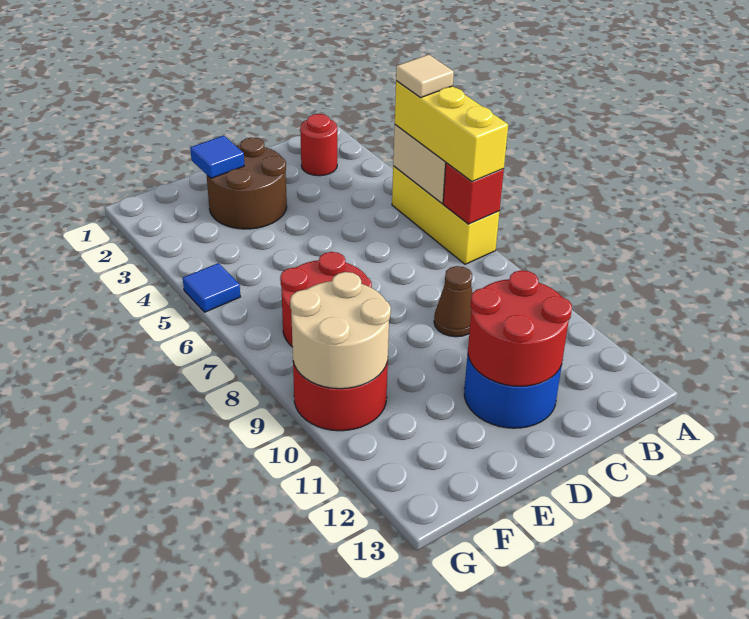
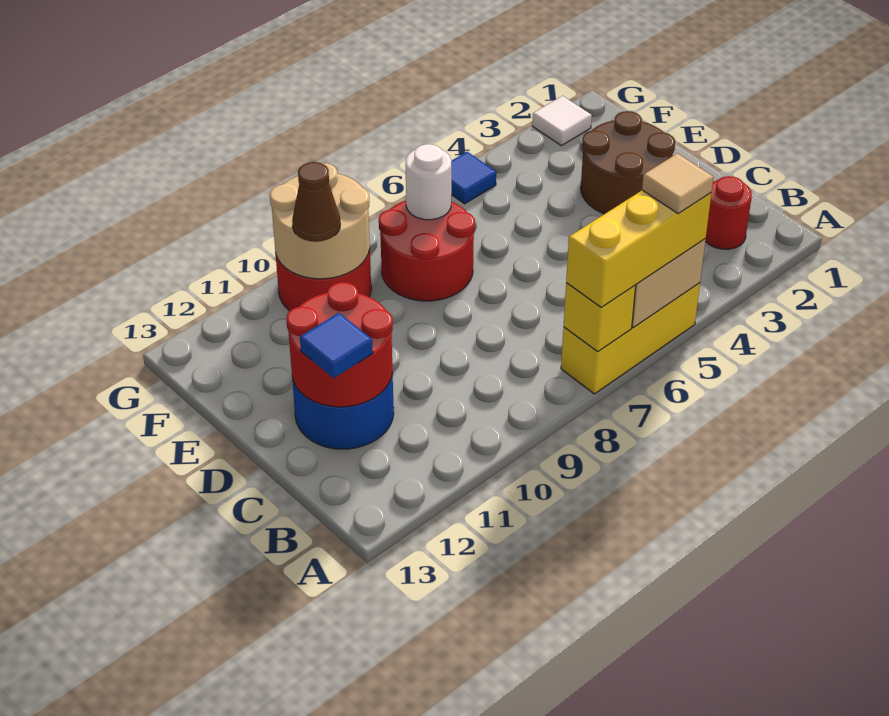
red 1x1 brick [443,163,504,224] -> yellow 1x1 brick [564,283,636,351]
brown 1x1 cone [434,266,472,337] -> brown 1x1 cone moved to [292,162,340,242]
blue 1x1 tile [190,136,244,178] -> blue 1x1 tile moved to [300,313,373,378]
none -> white 1x1 round brick [406,144,451,220]
none -> white 1x1 tile [532,96,592,146]

